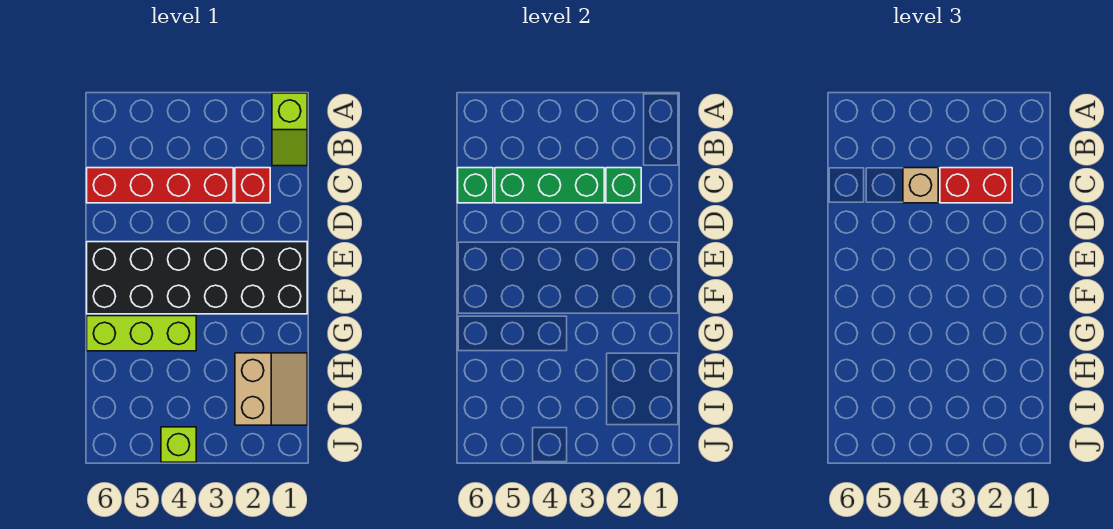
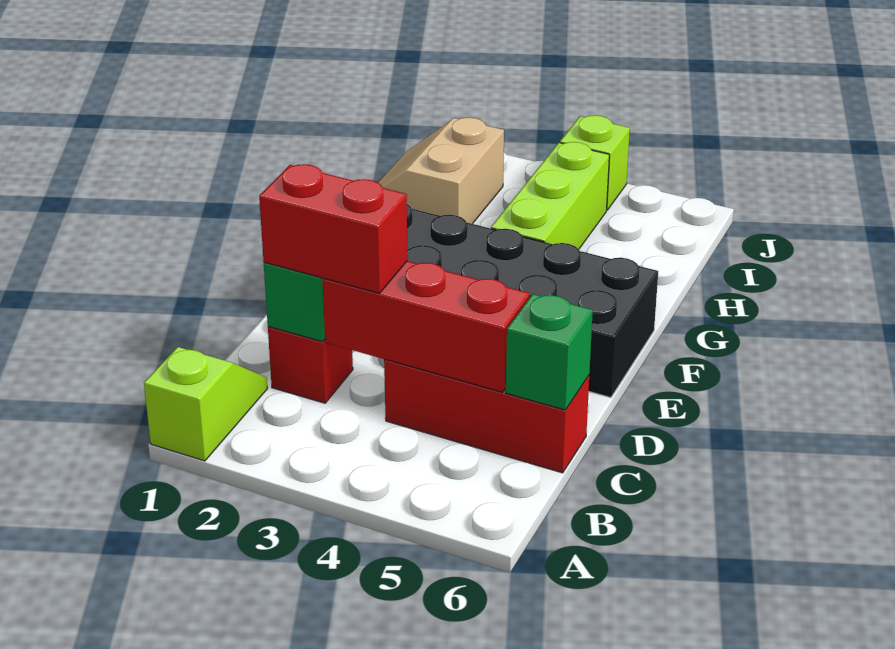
red 1x4 brick [87,168,233,203] -> red 1x3 brick [384,359,589,473]
green 1x3 brick [495,168,604,203] -> red 1x3 brick [322,261,530,392]
tan 1x1 brick [903,168,938,203] -> none
lime 1x3 brick [87,316,196,351] -> lime 1x3 brick turned to [491,142,609,249]

